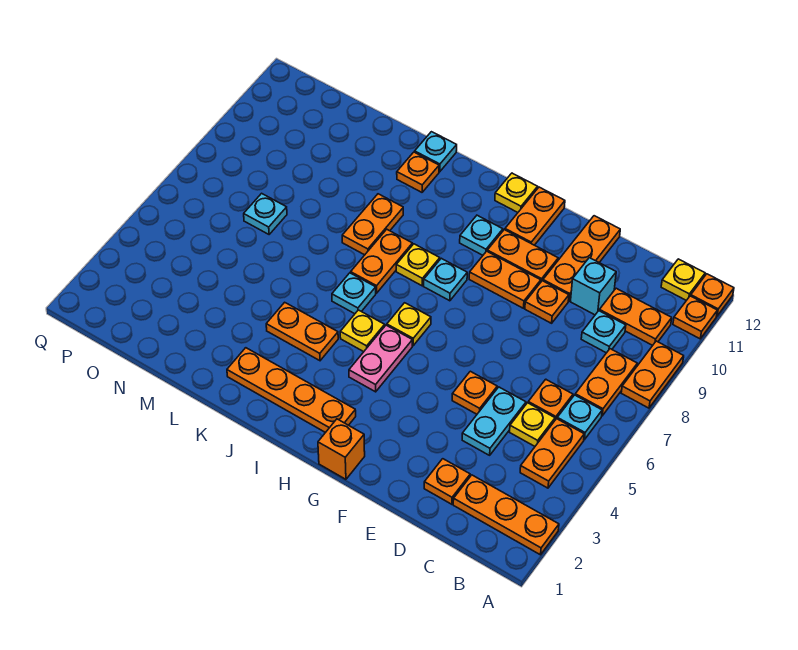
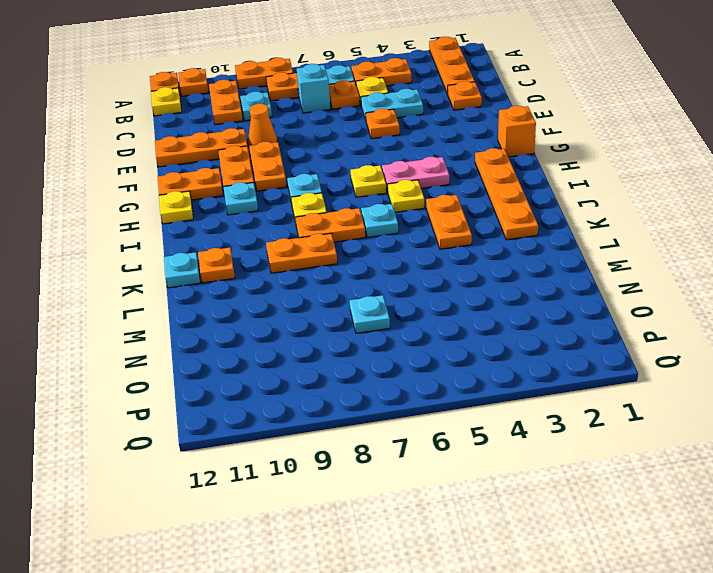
cyan 1x1 brick [571,258,616,315] -> cyan 1x1 brick moved to [297,64,331,113]
orange 1x1 plate [525,281,569,323] -> orange 1x1 cone [248,104,277,146]

